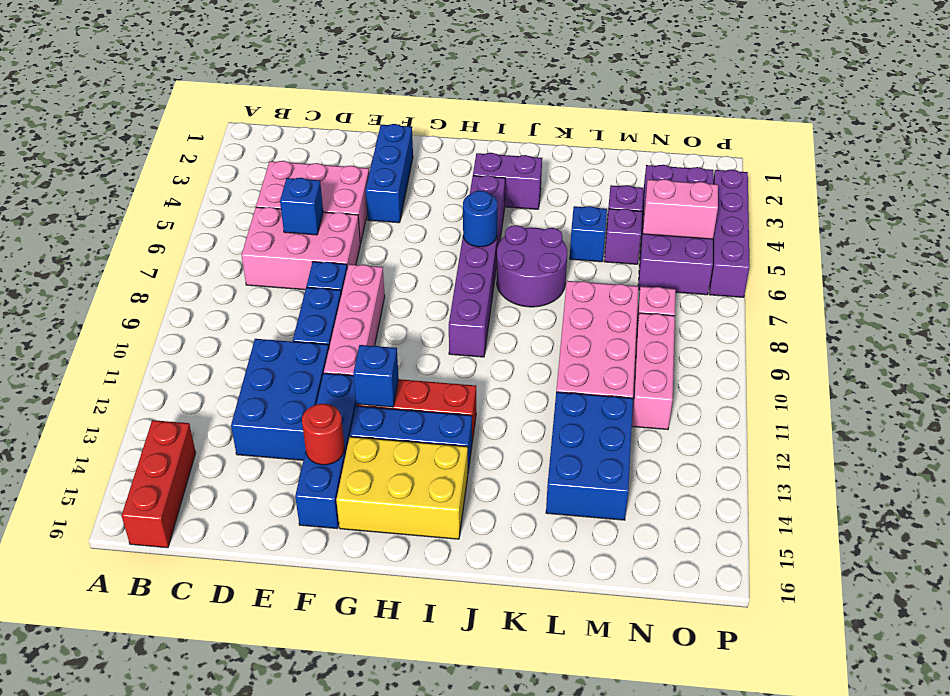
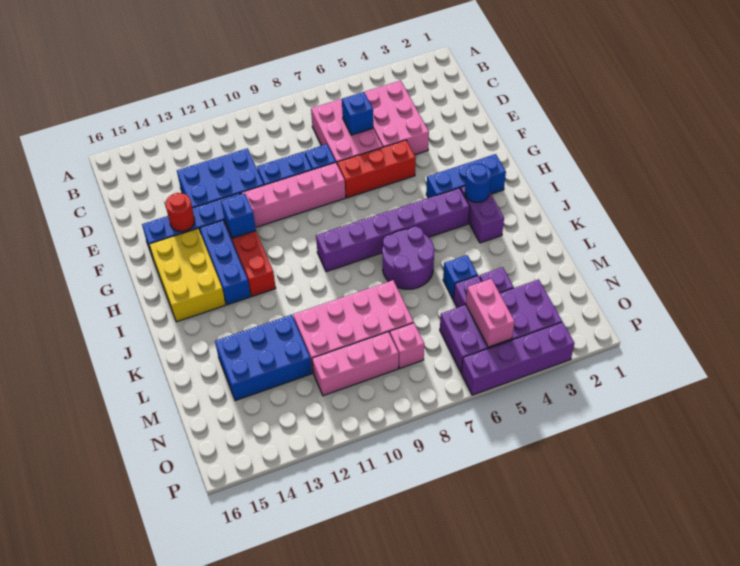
red 1x3 brick [122,420,196,548] -> red 1x3 brick moved to [337,140,416,198]
blue 1x3 brick [366,124,413,223] -> blue 1x3 brick moved to [426,154,506,198]
blue 1x1 round brick [463,191,497,247] -> blue 1x1 round brick moved to [465,164,491,202]

